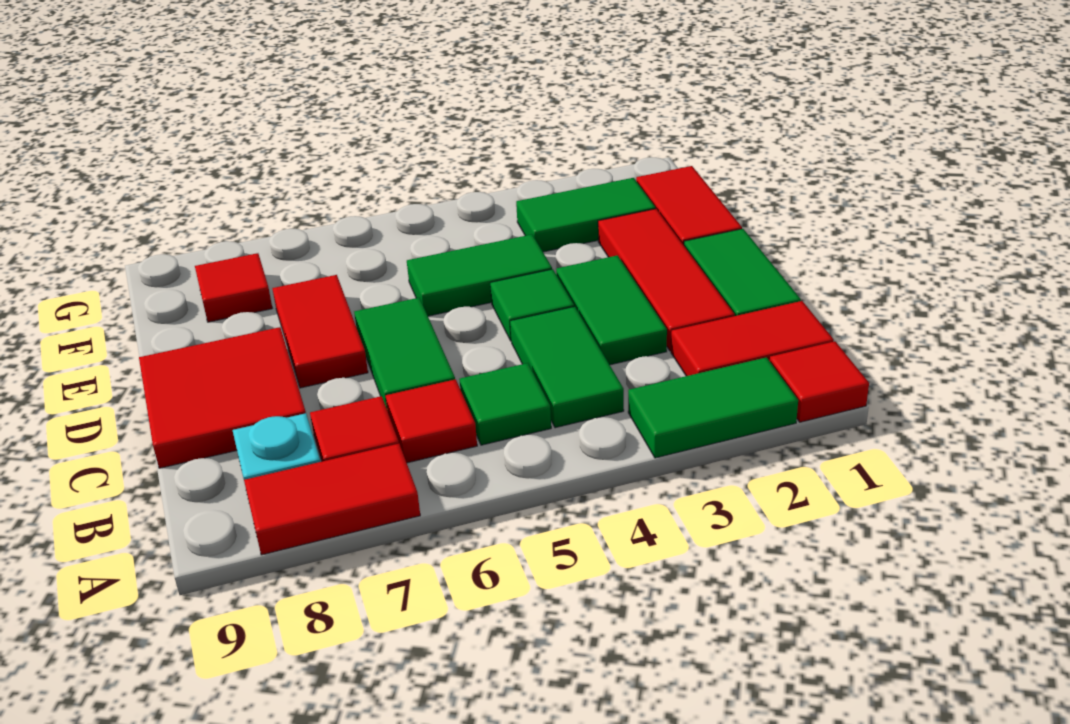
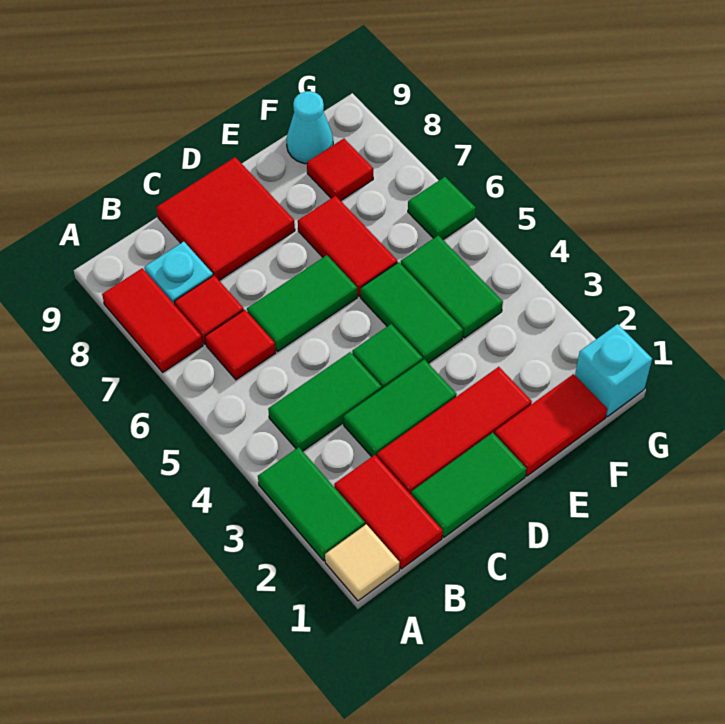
red 1x1 tile [770,341,869,422] -> tan 1x1 tile [325,524,400,601]
green 1x1 tile [460,363,551,445] -> green 1x1 tile moved to [408,177,476,239]
red 1x2 tile [272,275,368,388] -> red 1x2 tile turned to [298,196,397,296]
green 1x2 tile [516,178,655,252] -> green 1x2 tile moved to [401,235,503,338]
none -> cyan 1x1 cone [286,91,333,164]
none -> cyan 1x1 brick [575,324,652,417]

